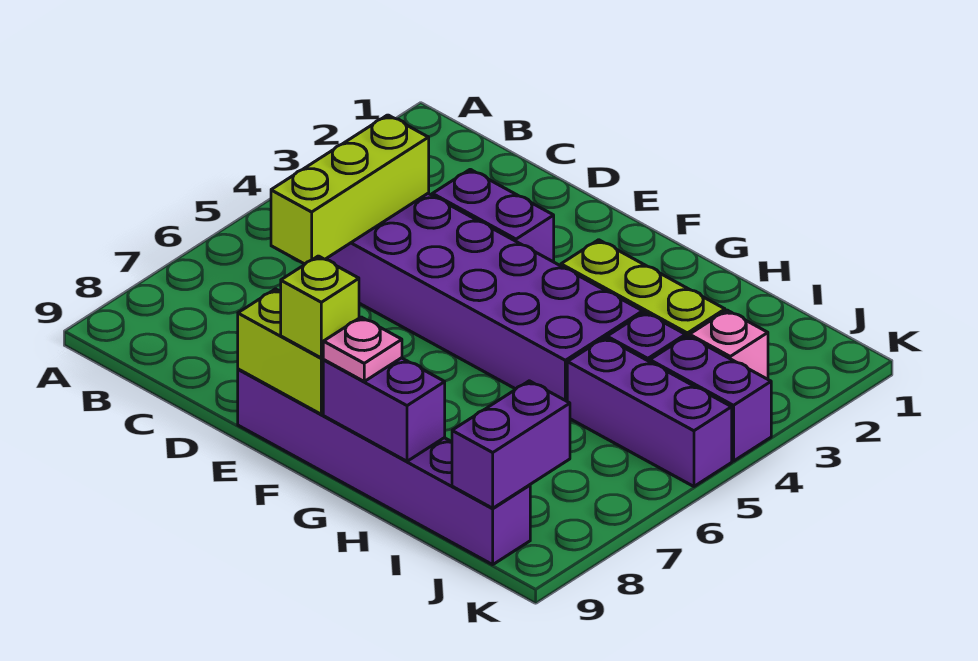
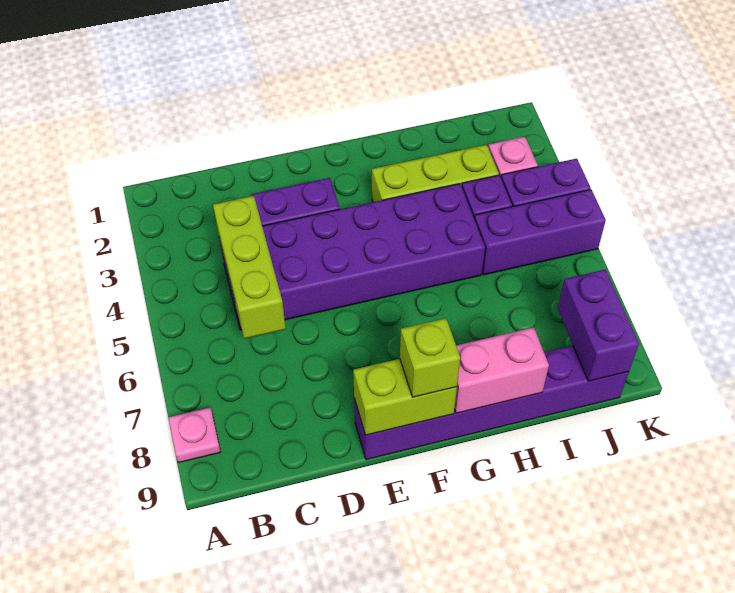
purple 1x2 brick [323,358,445,461] -> pink 1x2 brick [454,327,549,413]
pink 1x1 plate [323,317,402,381] -> pink 1x1 plate moved to [168,408,221,463]

